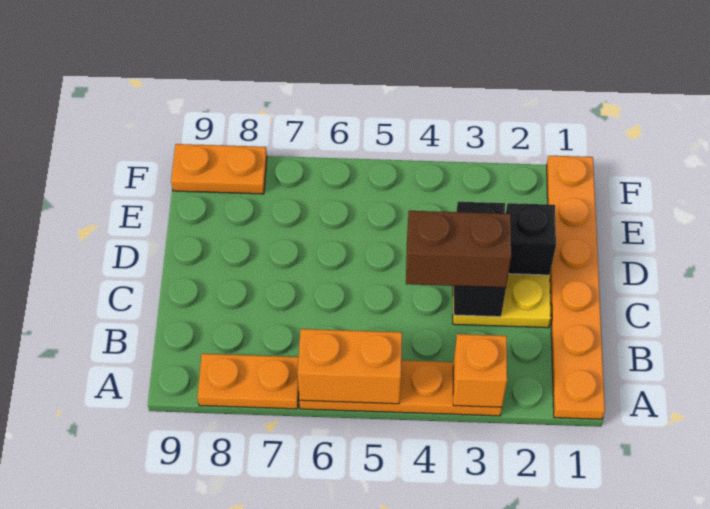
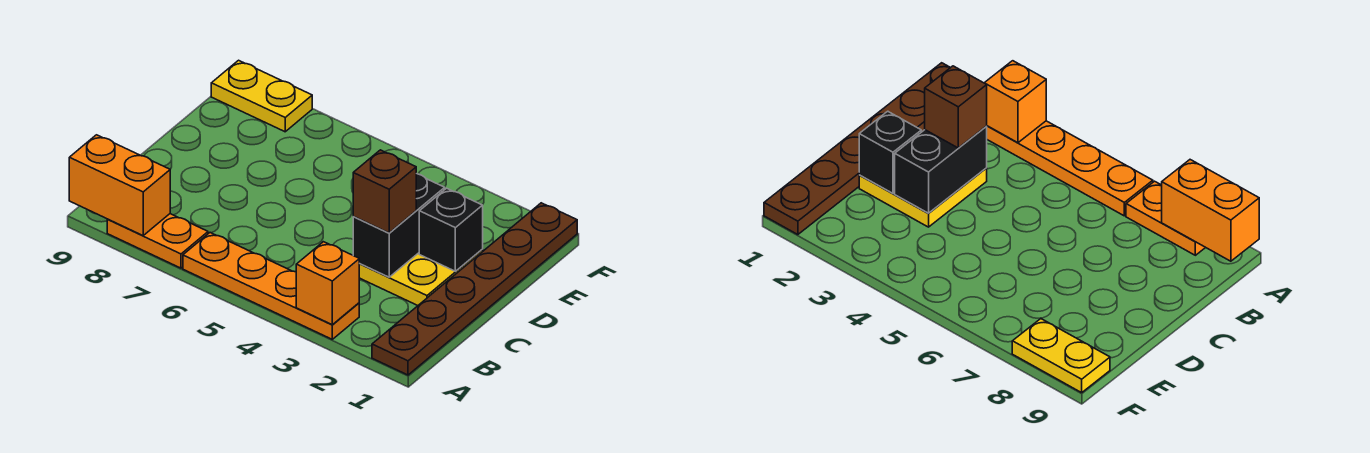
orange 1x6 plate [547,156,605,419] -> brown 1x6 plate [372,203,577,375]
orange 1x2 brick [298,329,402,404] -> orange 1x2 brick moved to [69,135,170,235]
brown 1x2 brick [406,211,511,288] -> brown 1x1 brick [353,150,416,233]
orange 1x2 plate [171,144,267,194] -> yellow 1x2 plate [211,60,312,132]

